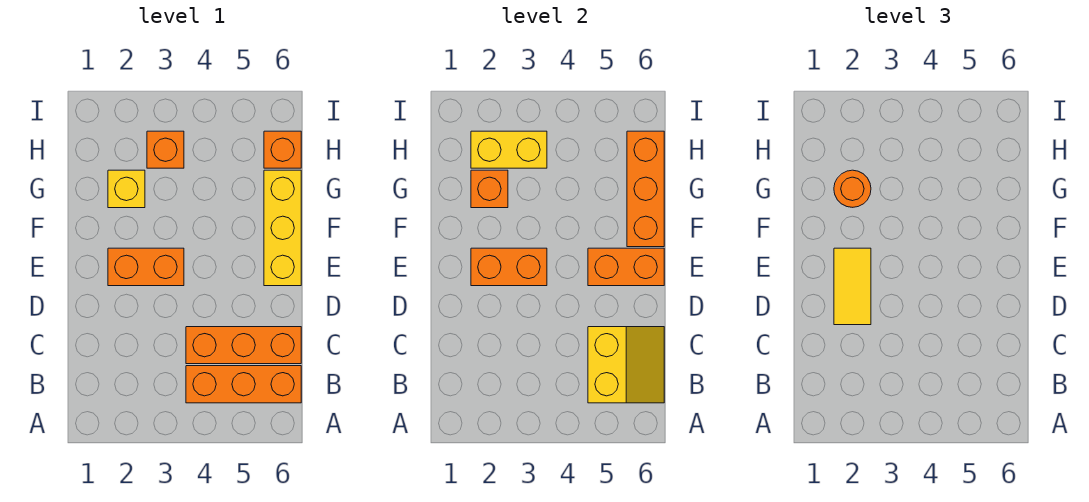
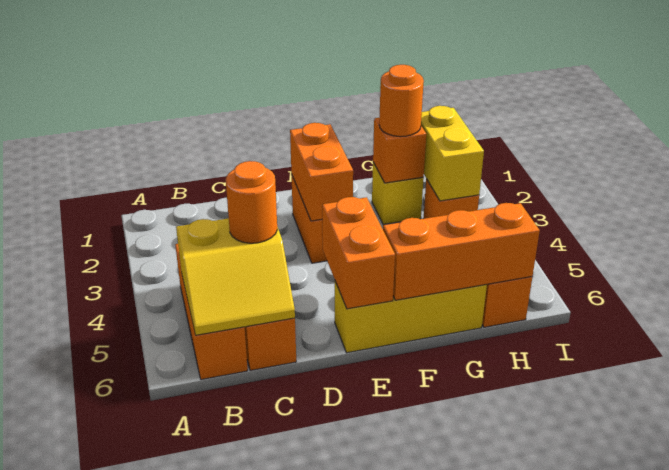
none -> orange 1x1 round brick [226,161,277,243]
yellow 1x2 tile [834,248,871,325] -> none

